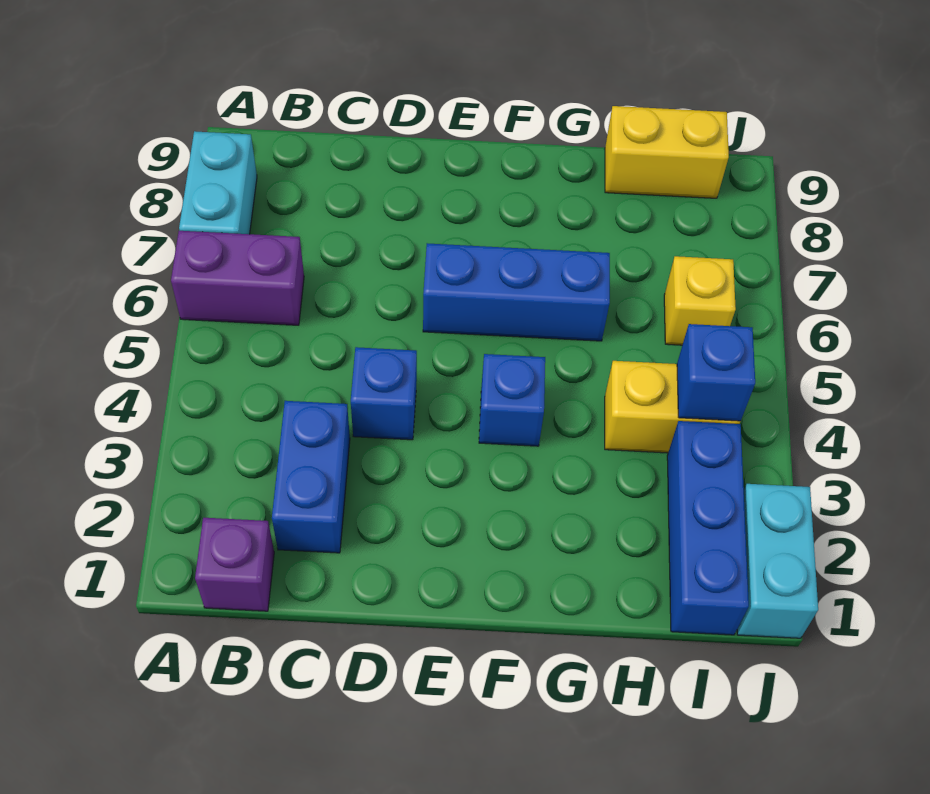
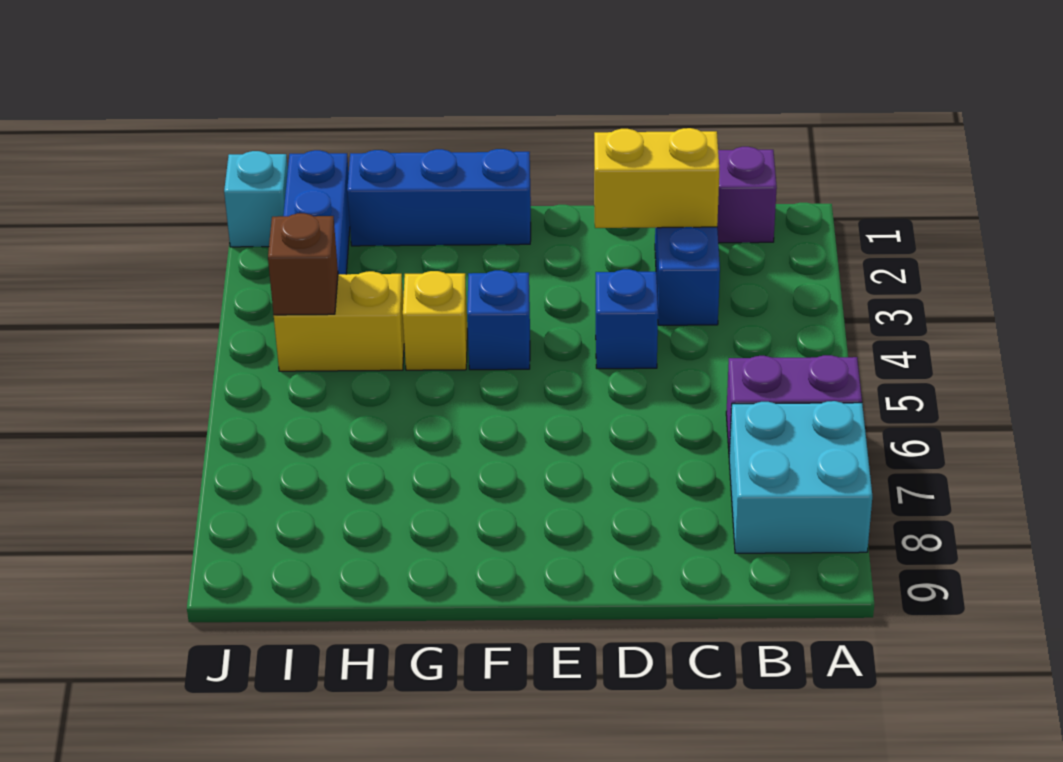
cyan 1x2 brick [179,131,257,234] -> cyan 2x2 brick [729,401,872,553]
blue 1x3 brick [423,243,610,341] -> blue 1x3 brick moved to [347,149,531,246]
yellow 1x2 brick [605,106,729,198] -> yellow 1x2 brick moved to [594,128,719,228]
blue 1x1 brick [677,324,755,421] -> brown 1x1 brick [268,213,338,315]
yellow 1x1 brick [664,256,736,345] -> yellow 1x1 brick moved to [403,271,467,370]
cyan 1x2 brick [737,484,818,638] -> cyan 1x1 brick [224,151,288,247]

